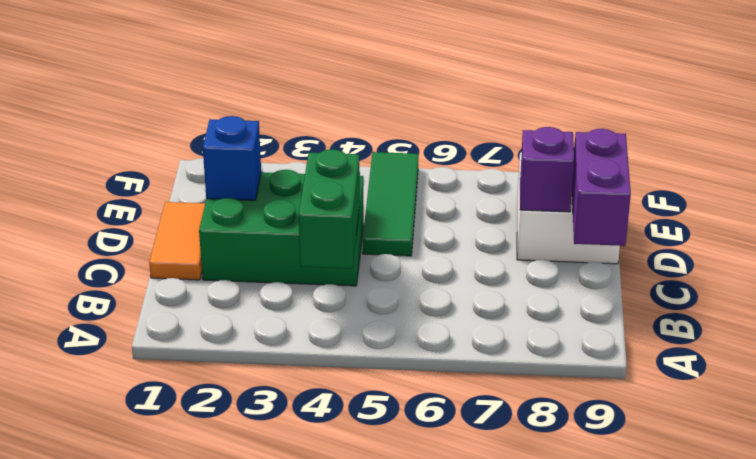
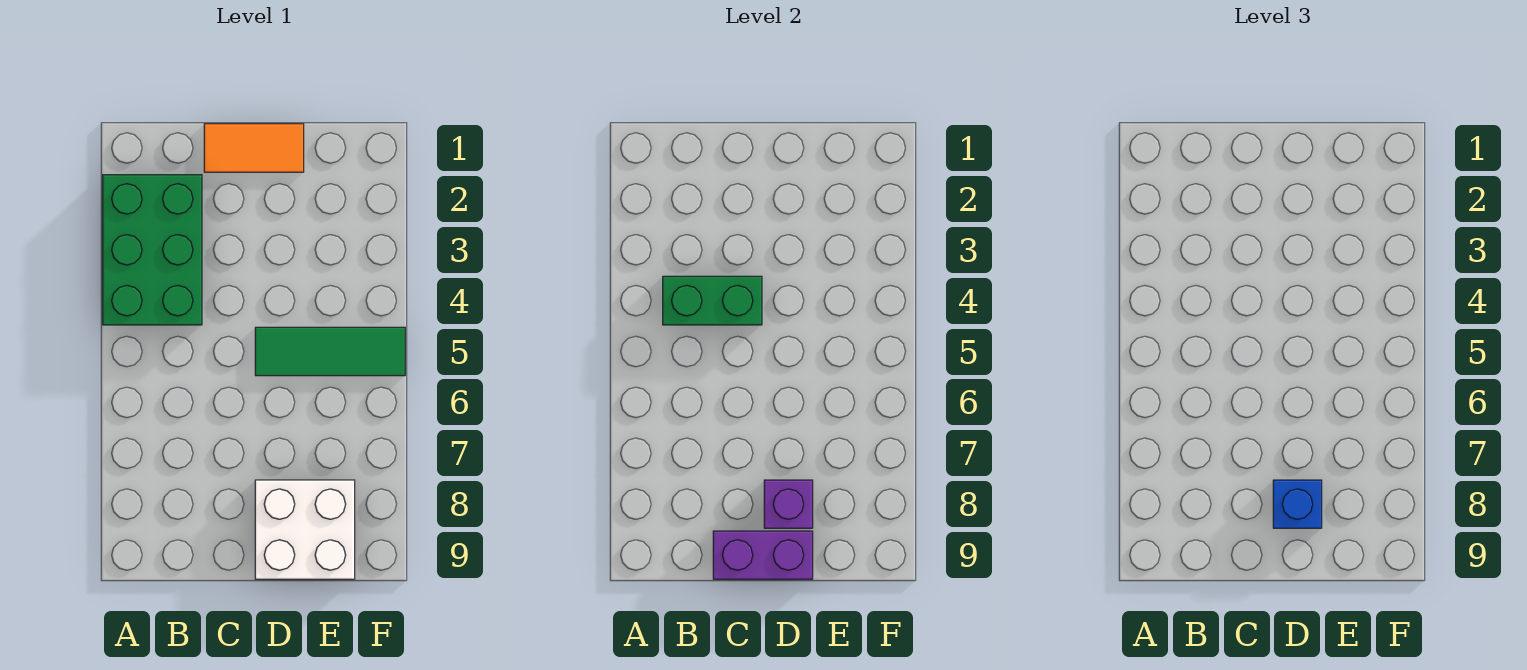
green 2x3 brick [199,170,364,286] -> green 2x3 brick moved to [103,175,202,325]
blue 1x1 brick [203,116,261,200] -> blue 1x1 brick moved to [1273,480,1322,528]

